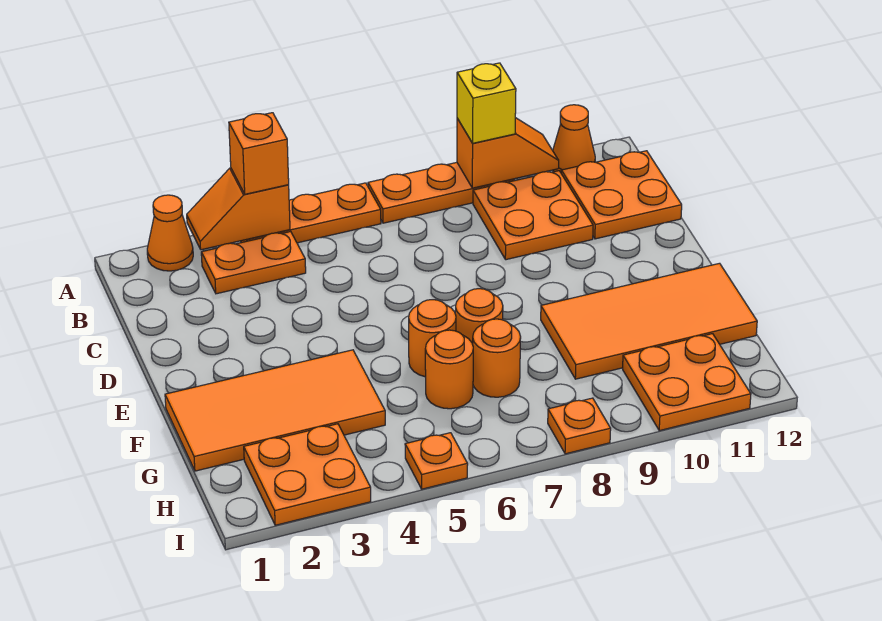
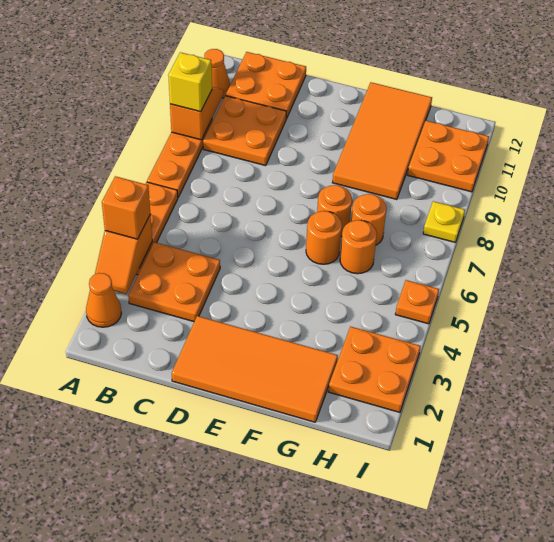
orange 1x2 plate [201,231,306,294] -> orange 2x2 plate [128,242,220,322]
orange 2x4 tile [165,350,385,471] -> orange 2x4 tile turned to [172,316,338,422]
orange 1x1 plate [548,398,611,454] -> yellow 1x1 plate [423,201,465,242]

